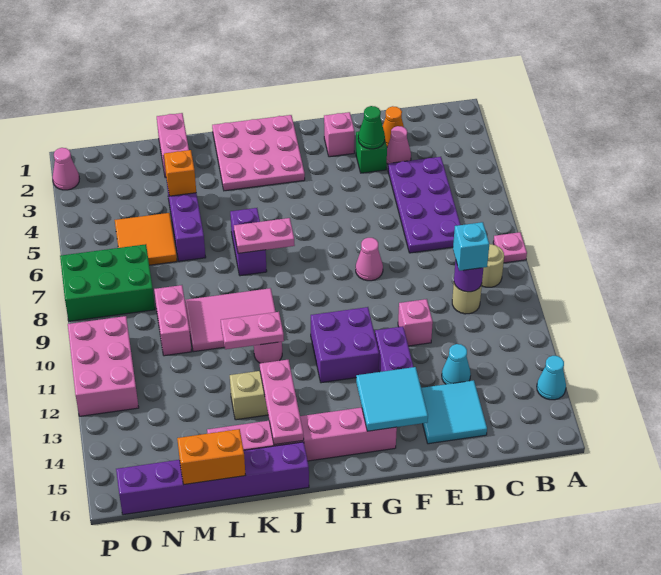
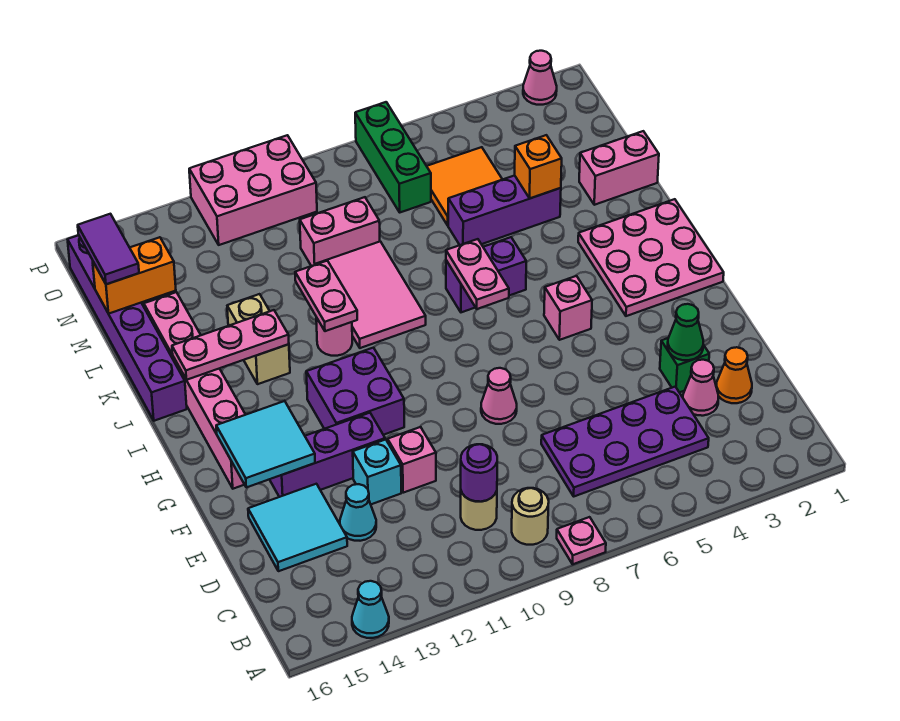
cyan 1x1 brick [453,222,489,271] -> cyan 1x1 brick moved to [353,439,401,504]
pink 1x1 brick [324,112,355,157] -> pink 1x1 brick moved to [544,276,592,340]
orange 1x2 brick [177,429,245,485] -> orange 1x2 brick turned to [93,237,176,314]
none -> purple 1x2 tile [78,214,139,284]
green 2x3 brick [60,244,155,321] -> green 1x3 brick [355,102,431,212]

